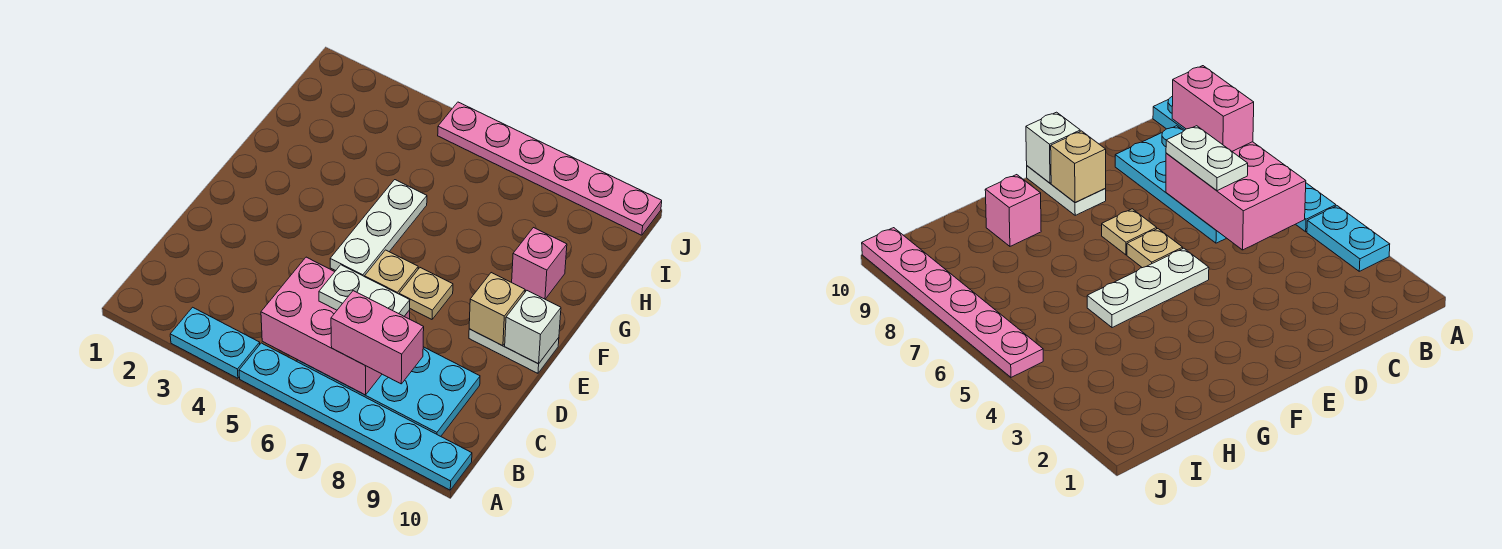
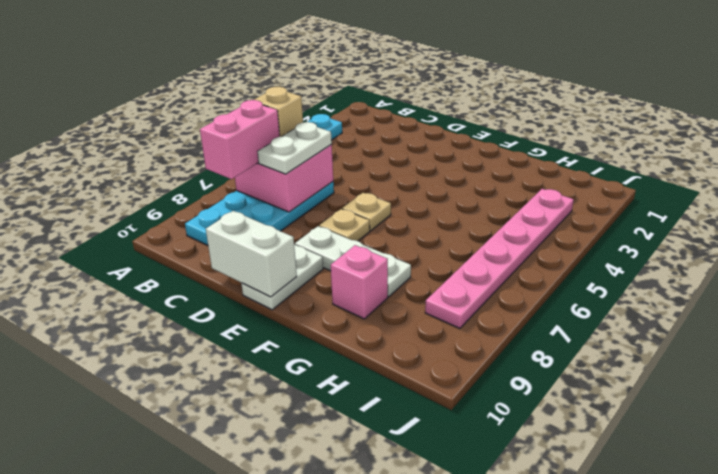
cyan 1x6 plate [239,343,472,490] -> none
pink 2x3 brick [261,257,410,395] -> pink 2x2 brick [235,144,333,212]
white 1x3 plate [330,180,427,277] -> white 1x3 plate moved to [295,226,411,297]
tan 1x1 brick [469,273,525,346] -> tan 1x1 brick moved to [254,86,303,137]
white 1x1 brick [505,291,561,364] -> white 1x2 brick [206,211,297,297]
pink 1x6 plate [438,102,662,235] -> pink 1x6 plate moved to [425,189,574,328]

